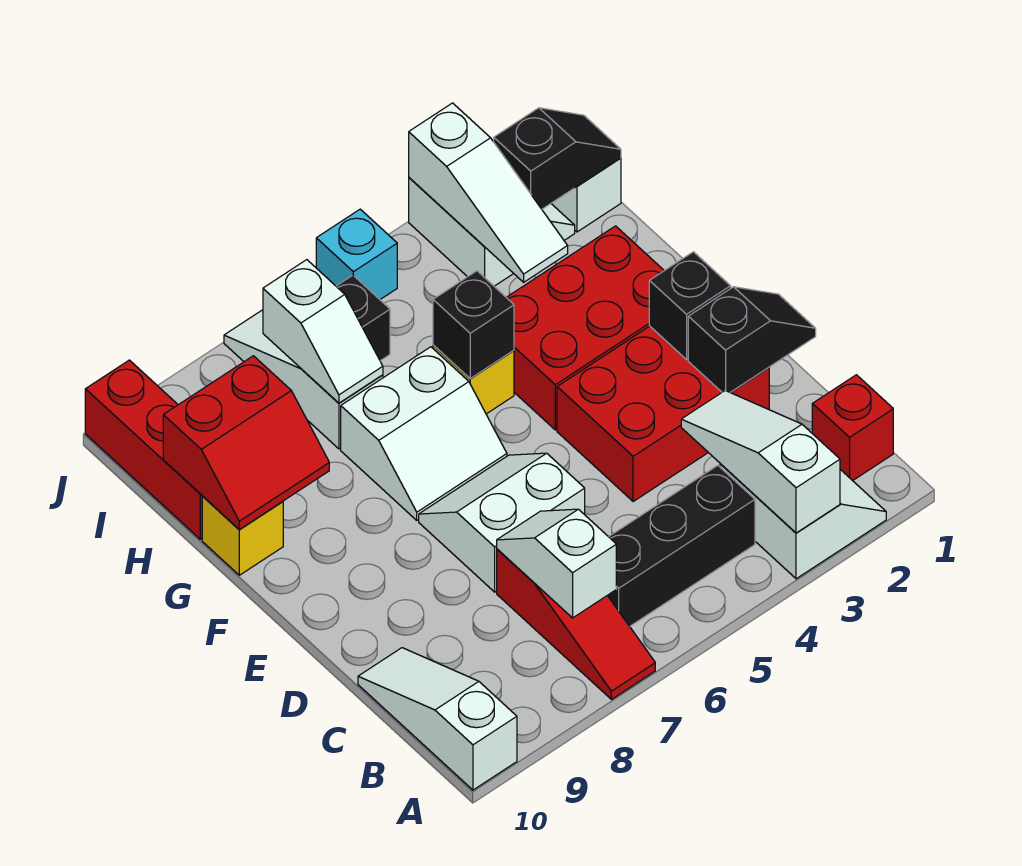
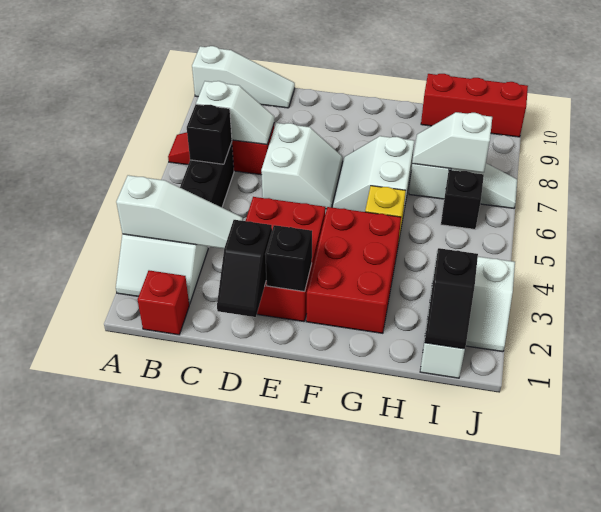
black 1x1 brick [433,271,514,379] -> black 1x1 brick moved to [187,104,232,164]
red 2x2 slope [163,356,329,529] -> none
yellow 1x1 brick [202,496,283,575] -> none
white 1x3 slope [409,103,568,282] -> none
cyan 1x1 brick [316,209,397,299] -> none

